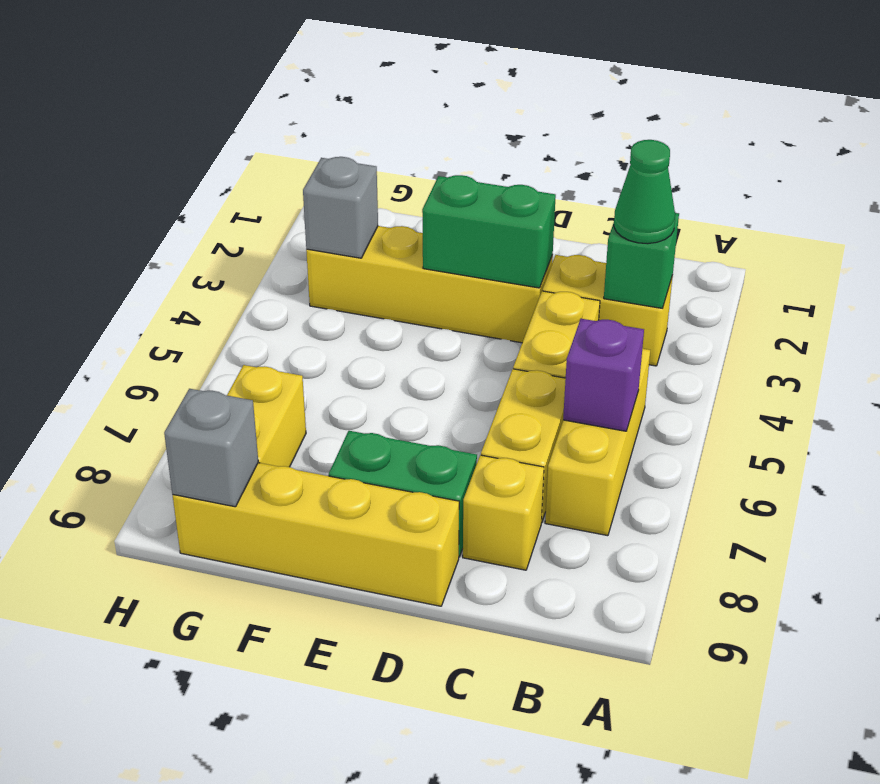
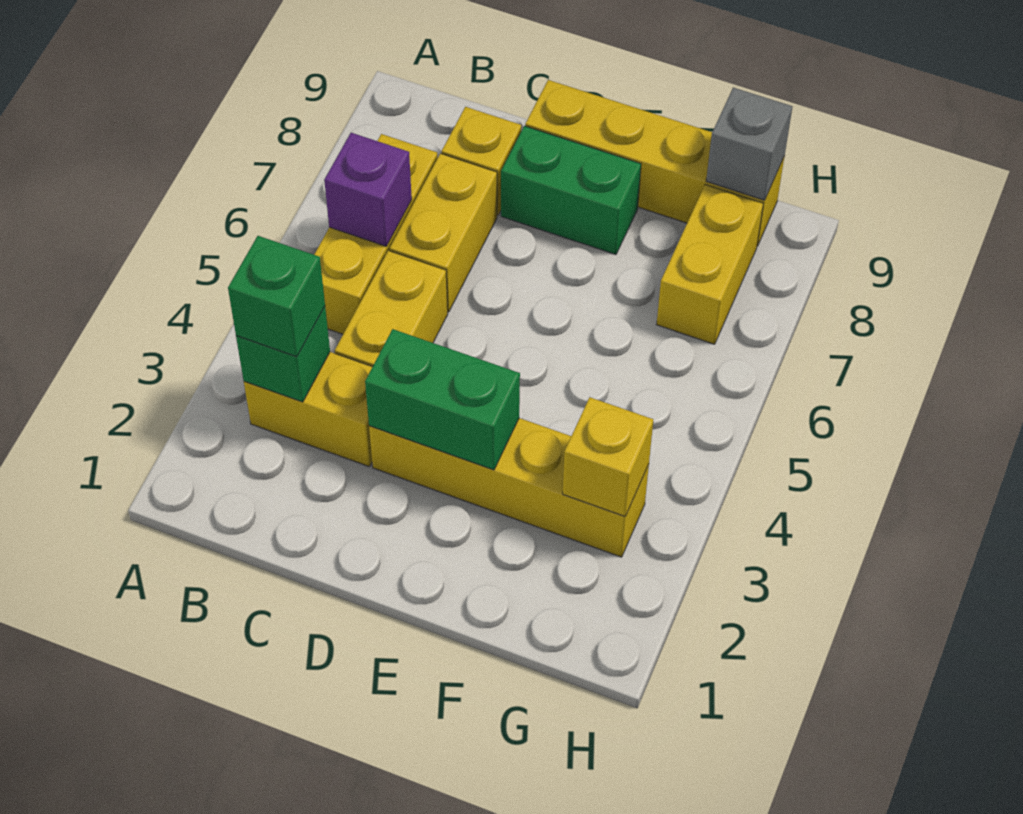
green 1x1 cone [614,140,675,244] -> green 1x1 brick [228,236,325,357]
grey 1x1 brick [303,157,378,258] -> yellow 1x1 brick [563,397,653,516]

